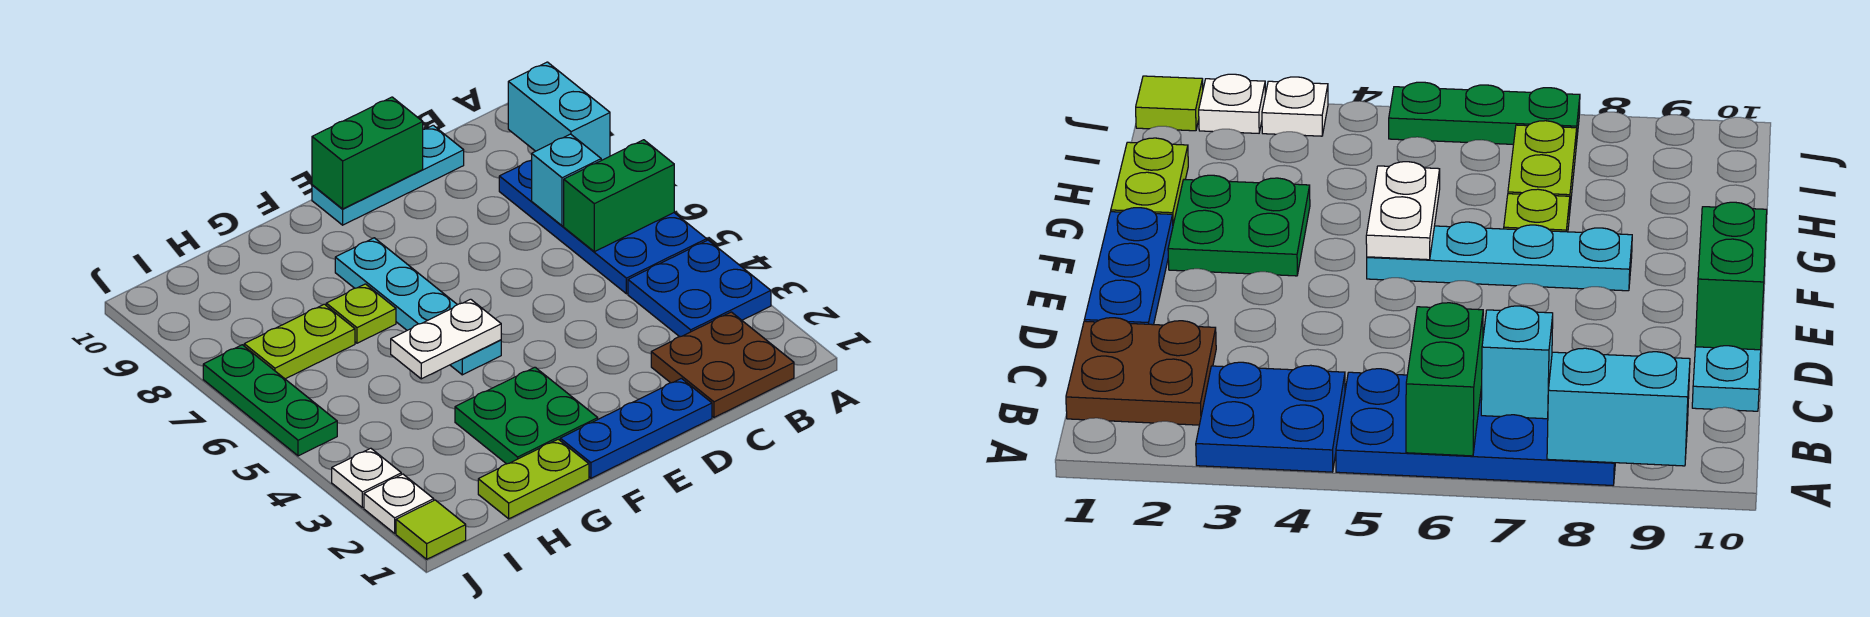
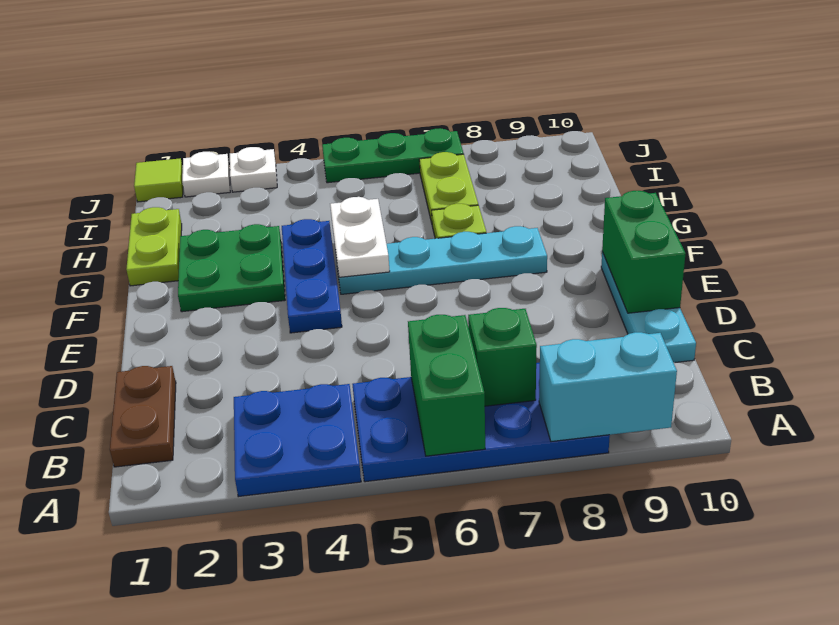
brown 2x2 plate [651,312,794,417] -> brown 1x2 plate [110,366,176,467]
cyan 1x1 brick [532,134,601,226] -> green 1x1 brick [468,308,537,406]
blue 1x3 plate [560,378,712,478] -> blue 1x3 plate moved to [282,219,342,333]

